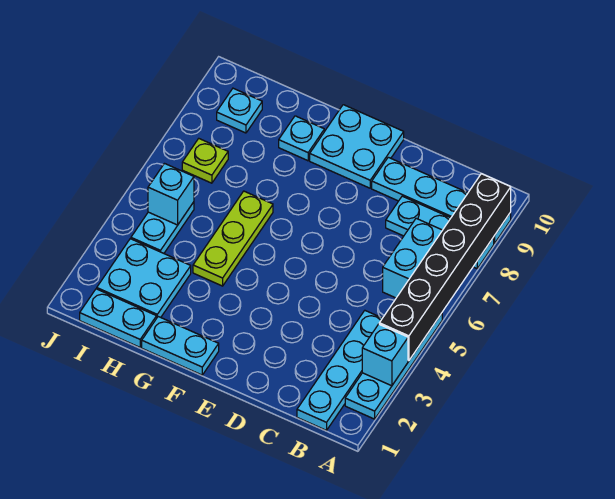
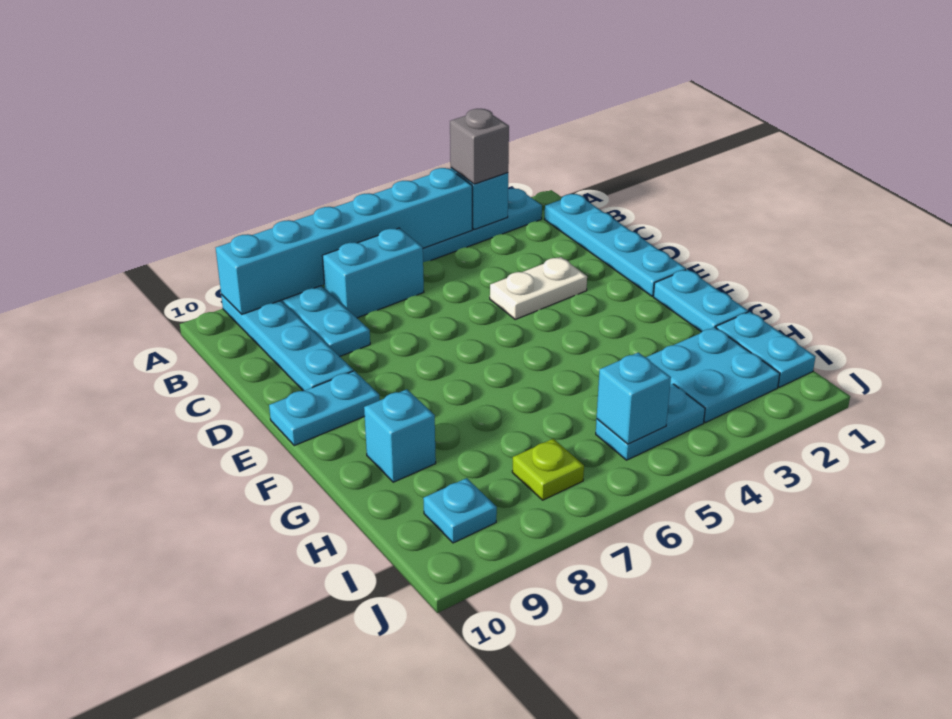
none -> grey 1x1 brick [450,109,509,184]
black 1x6 brick [379,174,511,361] -> cyan 1x6 brick [216,168,472,314]
cyan 1x4 plate [297,311,382,430] -> cyan 1x4 plate turned to [544,194,686,296]
none -> white 1x2 plate [490,257,587,319]
cyan 2x2 plate [310,105,404,188] -> cyan 1x2 plate [269,371,380,446]
lime 1x3 plate [193,191,273,286] -> none
cyan 1x1 plate [279,116,324,161] -> cyan 1x1 brick [364,389,436,482]

